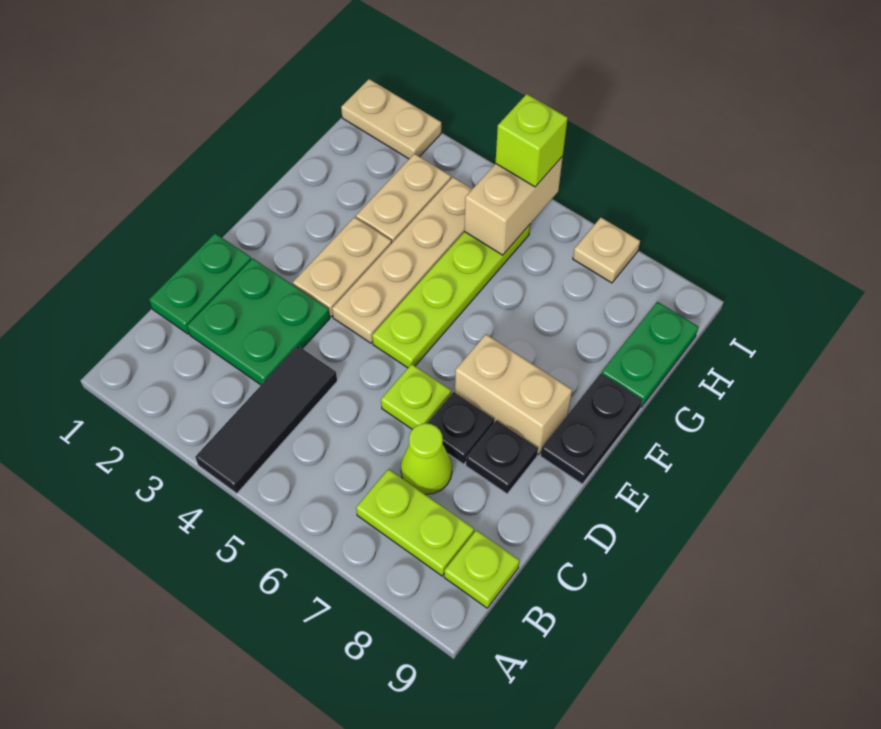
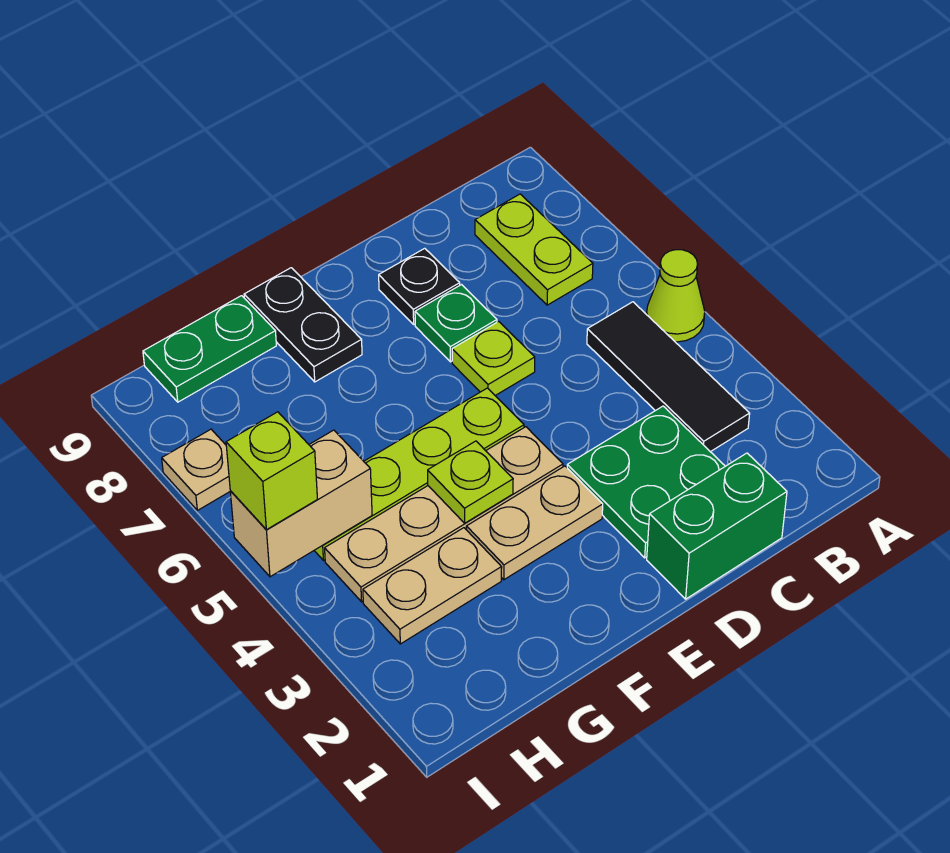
black 1x3 tile [195,346,337,493] -> black 1x3 tile turned to [587,302,750,452]
lime 1x1 plate [444,530,519,608] -> lime 1x1 plate moved to [428,441,513,523]
green 1x2 plate [149,233,251,334] -> green 1x2 brick [647,453,787,599]
lime 1x1 cone [401,423,452,495] -> lime 1x1 cone moved to [647,250,705,342]
black 1x1 plate [427,392,494,464] -> green 1x1 plate [415,285,497,362]
tan 1x2 brick [455,334,572,455] -> none
black 1x2 plate [541,374,642,484] -> black 1x2 plate turned to [244,268,362,382]
tan 1x2 plate [341,79,441,159] -> none

